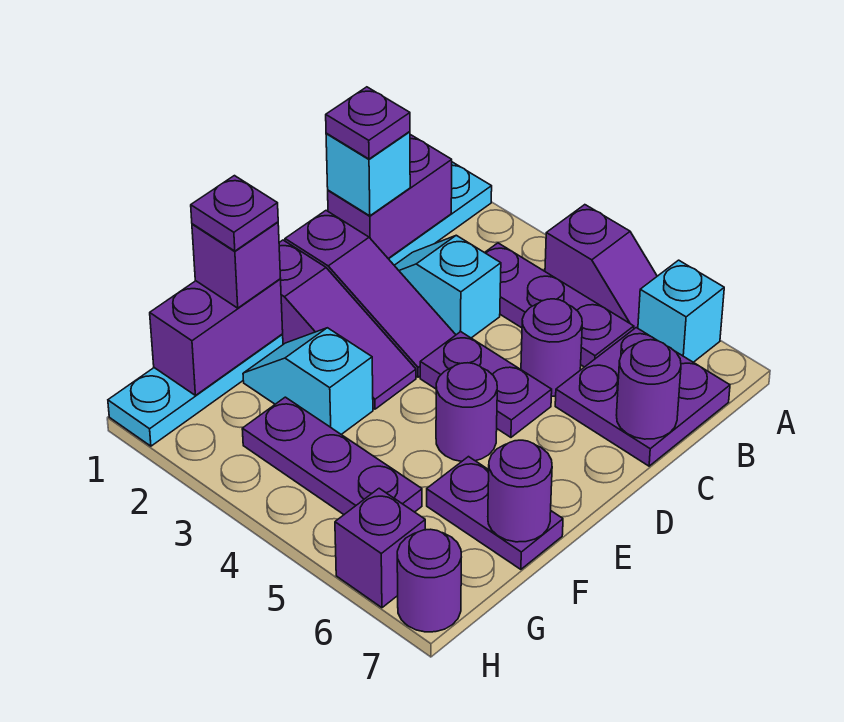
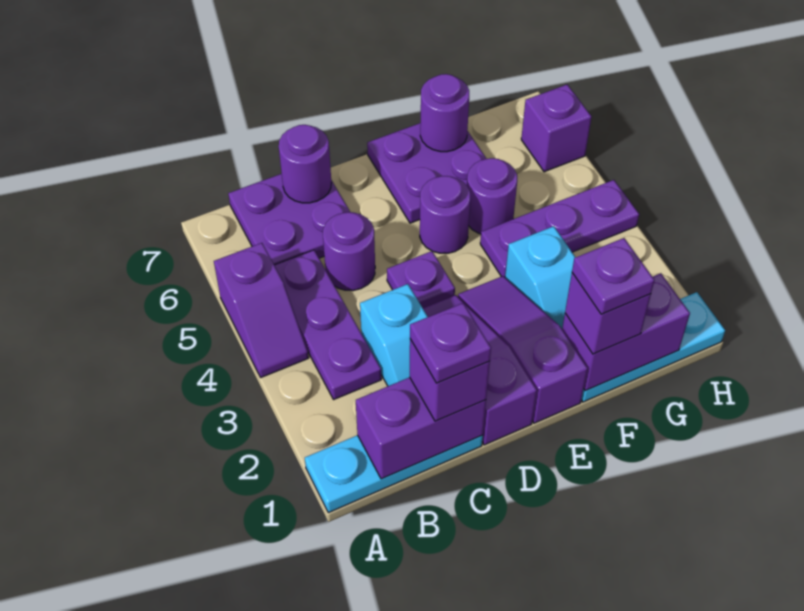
purple 1x2 slope [545,205,657,329] -> purple 1x2 slope turned to [214,243,308,377]
cyan 1x1 brick [638,260,724,362] -> none
cyan 1x1 brick [326,132,410,216] -> purple 1x1 brick [410,339,490,421]
purple 1x2 plate [420,332,552,437] -> purple 1x1 plate [387,251,455,308]
purple 1x2 plate [427,457,563,569] -> purple 2x2 plate [367,123,486,223]
purple 1x3 plate [242,397,422,514] -> purple 1x3 plate turned to [480,180,639,277]
purple 1x1 round brick [397,529,461,632] -> purple 1x1 round brick moved to [467,158,517,234]

